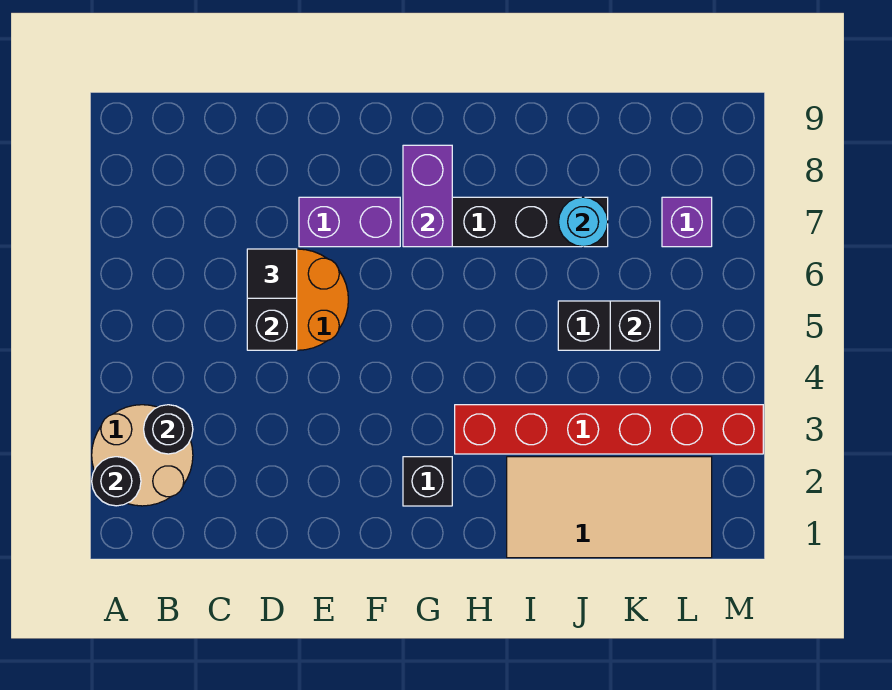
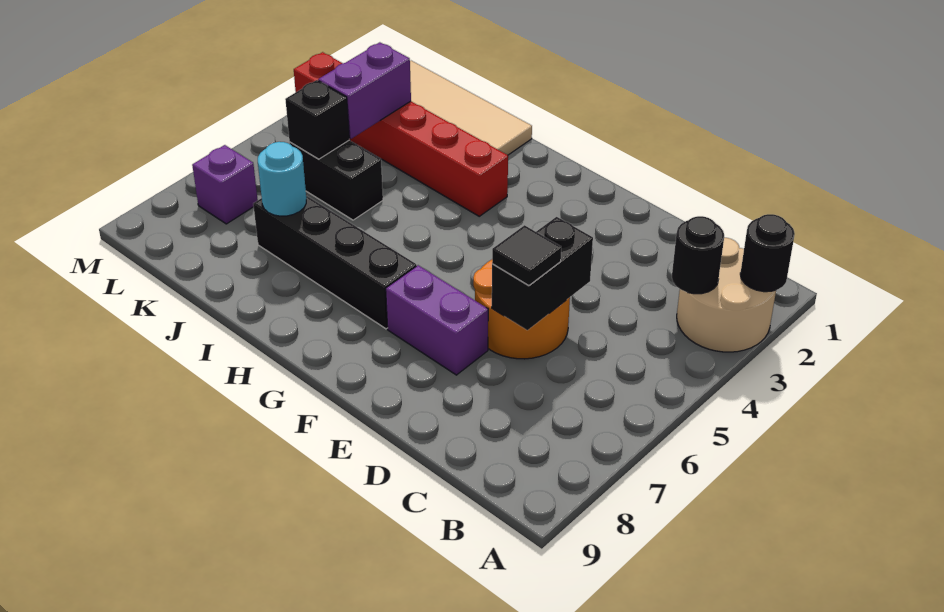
black 1x1 brick [403,457,452,506] -> none
purple 1x2 brick [403,145,452,247] -> purple 1x2 brick moved to [318,42,411,139]

